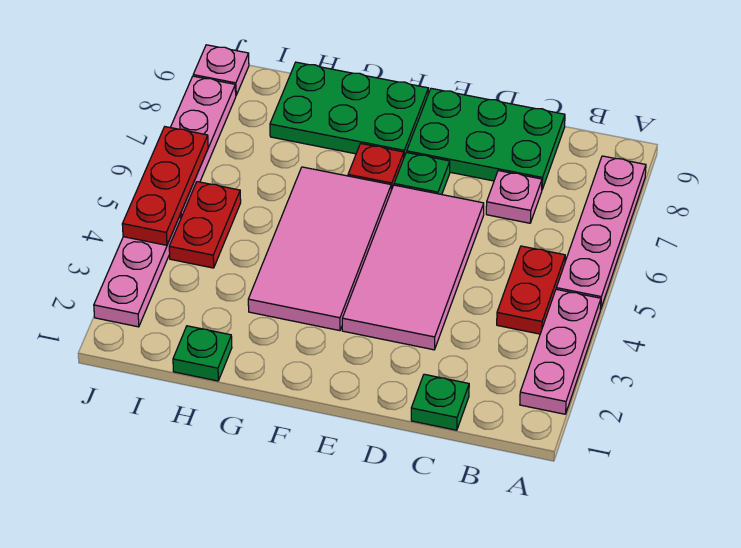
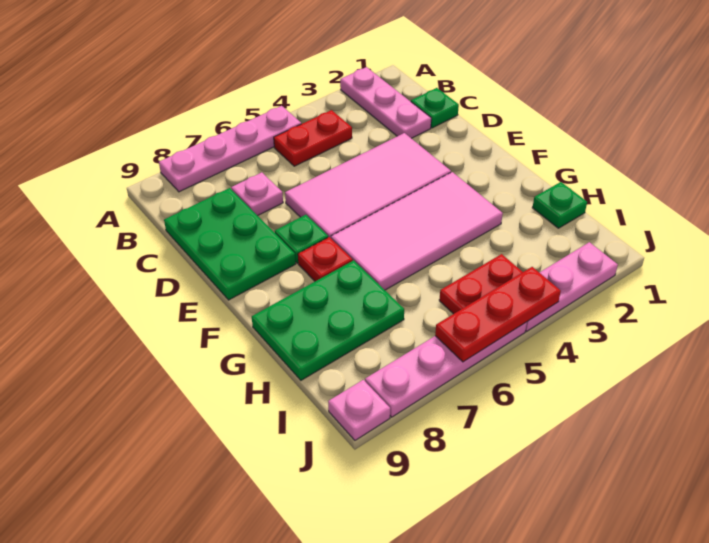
pink 1x3 plate [520,289,601,414] -> pink 1x3 plate turned to [340,67,431,138]
green 2x3 plate [270,62,428,156] -> green 2x3 plate turned to [252,260,404,380]

